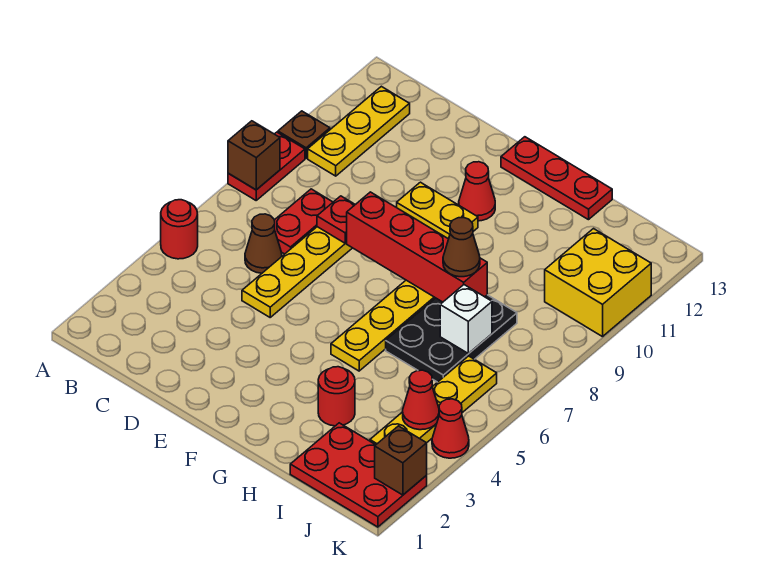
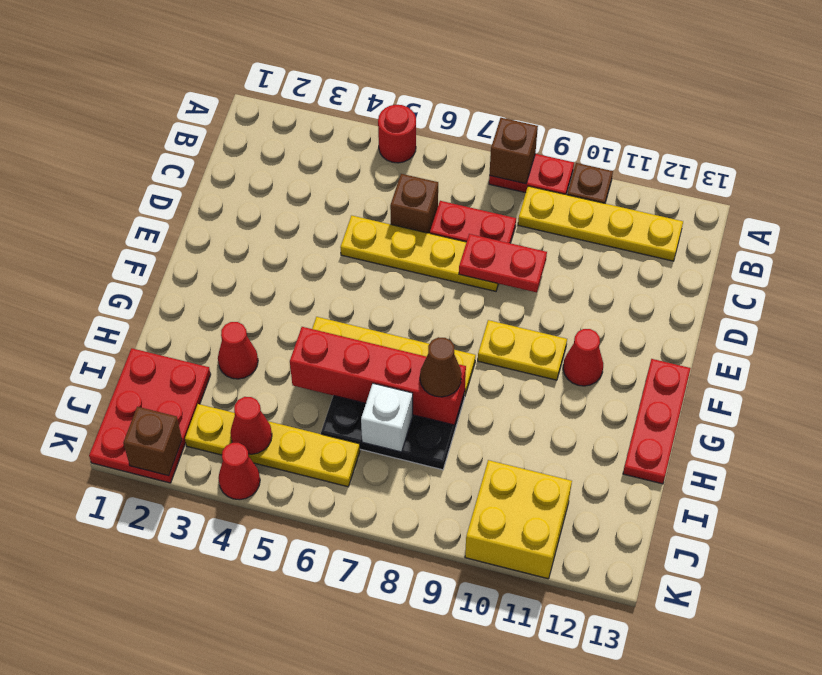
yellow 1x3 plate [308,86,410,176] -> yellow 1x4 plate [518,186,683,261]
brown 1x1 cone [245,214,282,273] -> brown 1x1 brick [390,174,438,233]
red 1x1 plate [317,196,355,243] -> red 1x2 plate [459,234,547,292]
red 1x4 brick [346,192,487,302] -> red 1x4 brick turned to [290,327,466,425]
yellow 1x2 plate [397,182,478,239] -> yellow 1x2 plate turned to [478,320,567,380]
red 1x1 round brick [318,367,355,426] -> red 1x1 cone [218,322,258,379]

